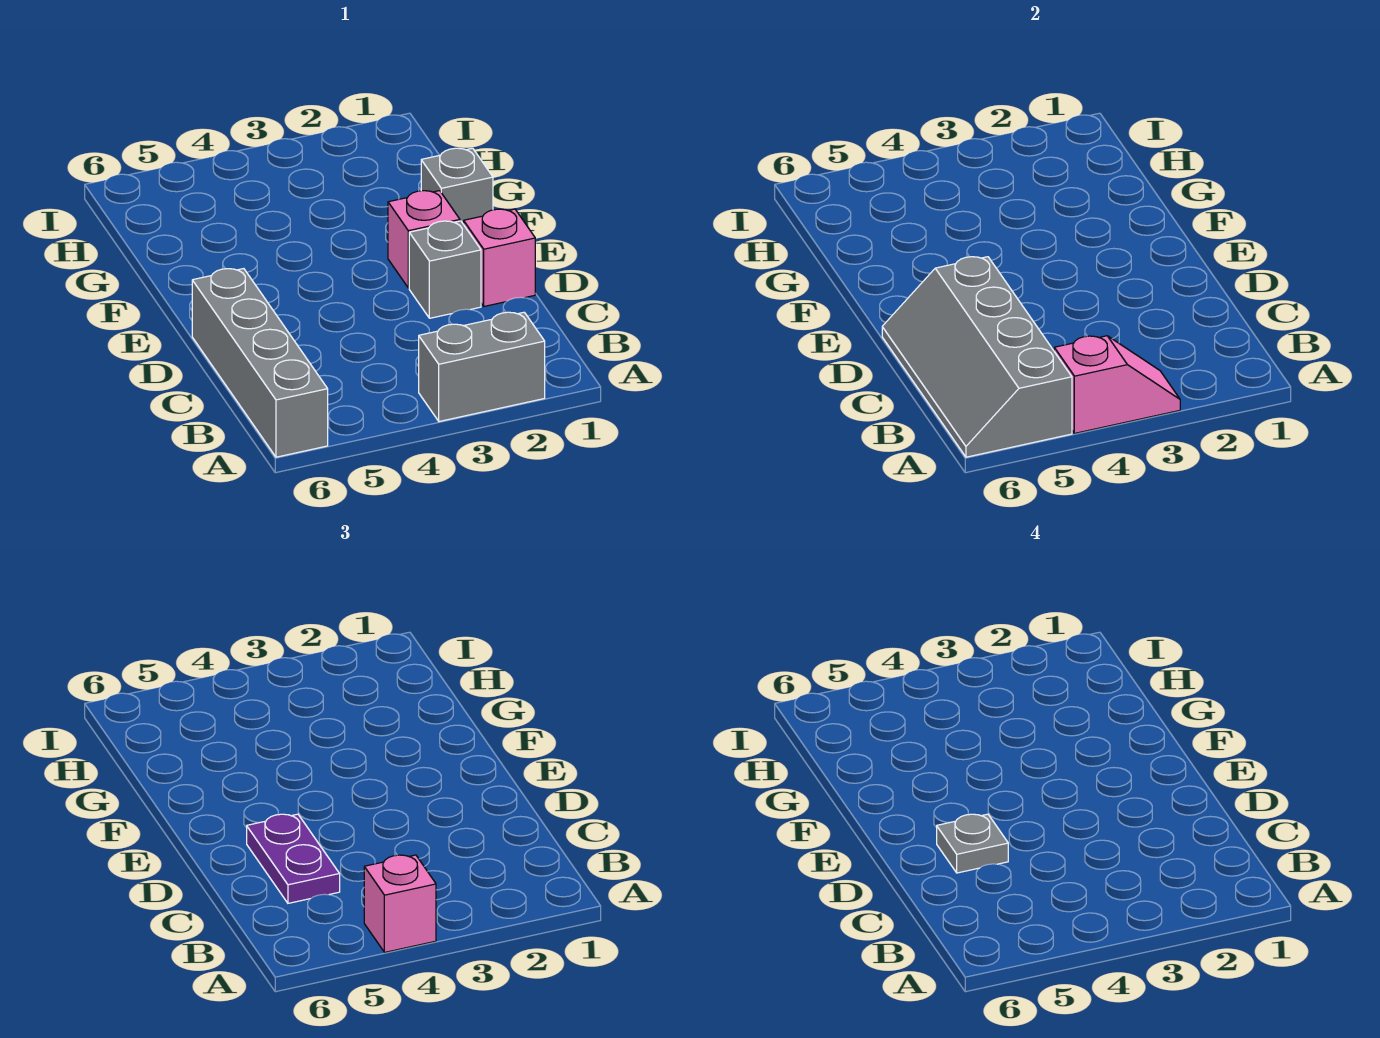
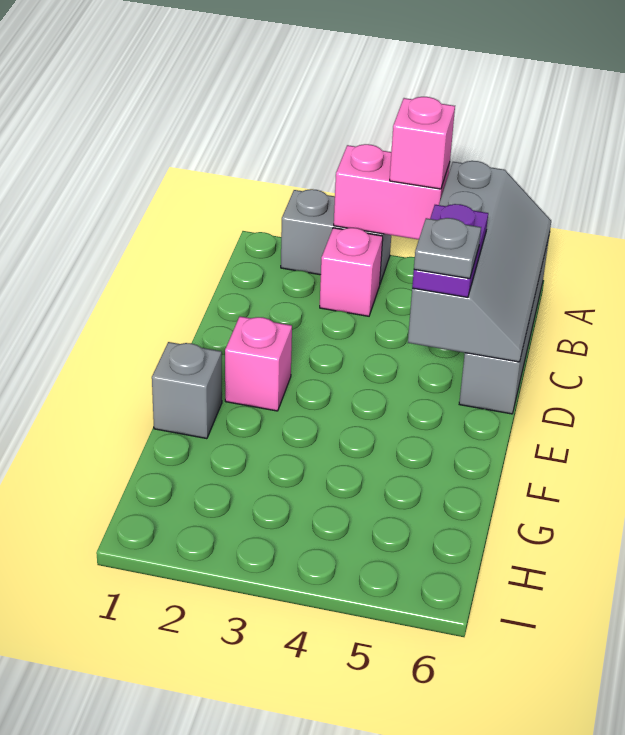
pink 1x2 slope [1054,336,1180,433] -> pink 1x2 brick [334,144,450,240]
pink 1x1 brick [464,209,535,306] -> pink 1x1 brick moved to [320,228,383,316]
grey 1x1 brick [409,221,481,318] -> none

